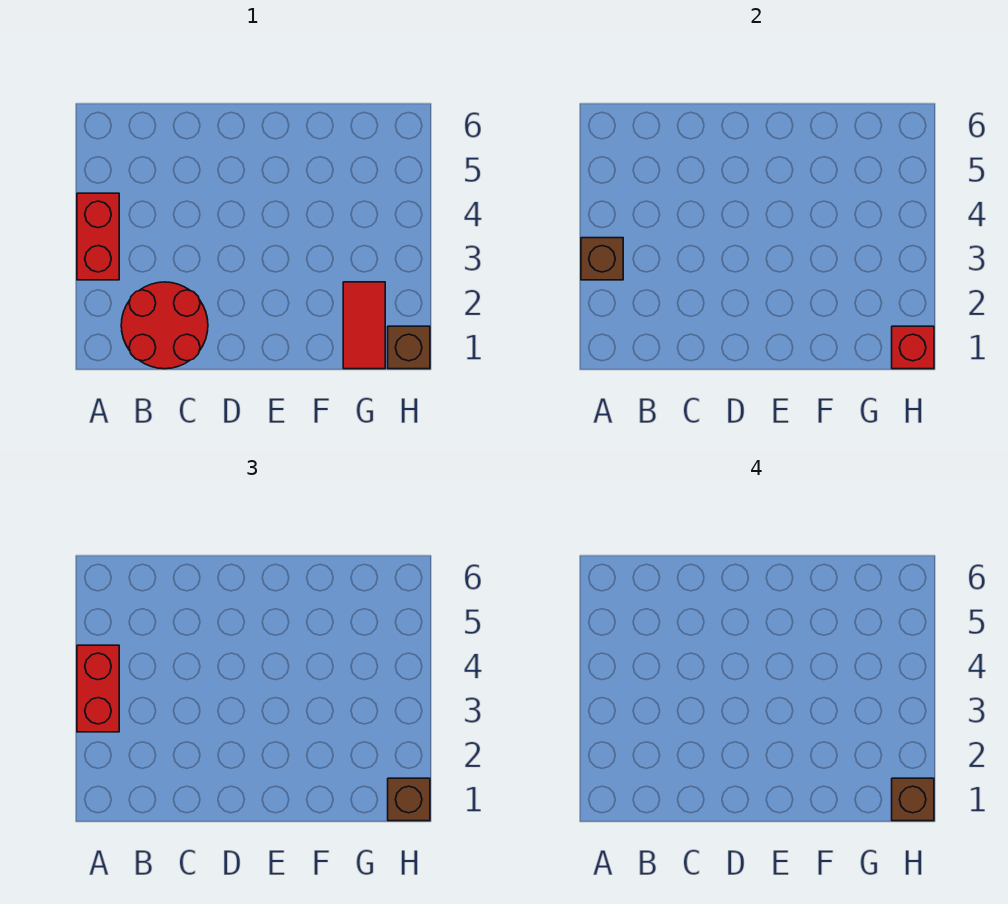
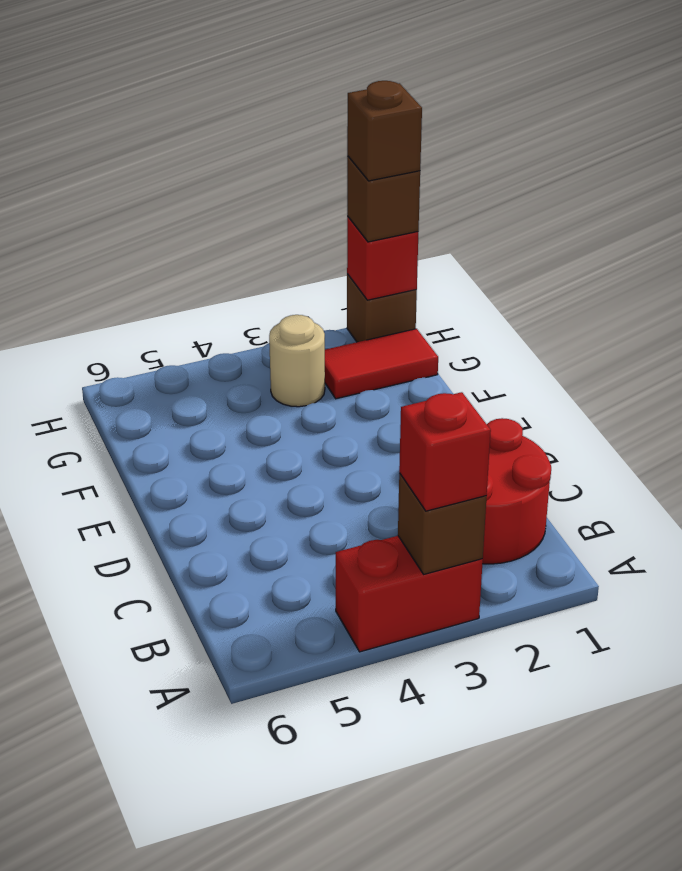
red 1x2 brick [77,645,119,732] -> red 1x1 brick [399,392,491,511]
none -> tan 1x1 round brick [269,315,325,407]

